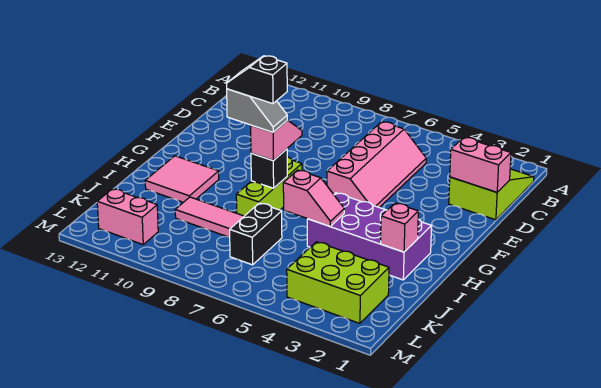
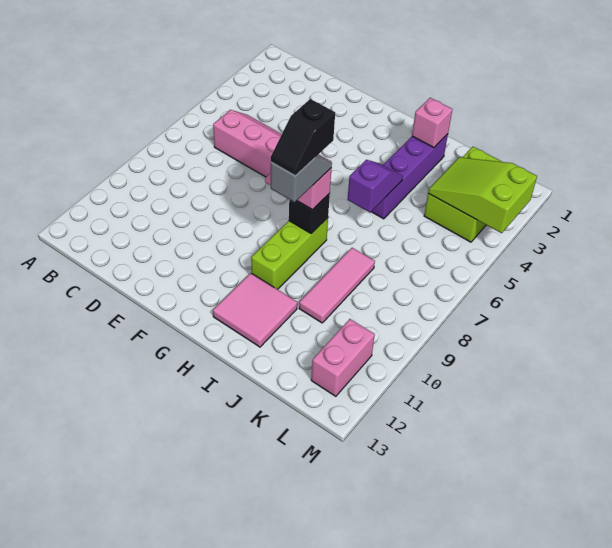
lime 2x3 slope [449,169,534,220] -> lime 2x3 slope moved to [428,157,537,233]
pink 1x2 brick [450,137,511,192] -> none
lime 1x3 brick [236,157,302,216] -> lime 1x3 brick turned to [251,218,328,289]
purple 2x4 brick [307,193,432,280] -> purple 1x4 brick [371,134,448,219]
pink 1x2 slope [283,170,344,226] -> purple 1x2 slope [347,160,403,213]
black 1x2 brick [230,203,282,265] -> none

